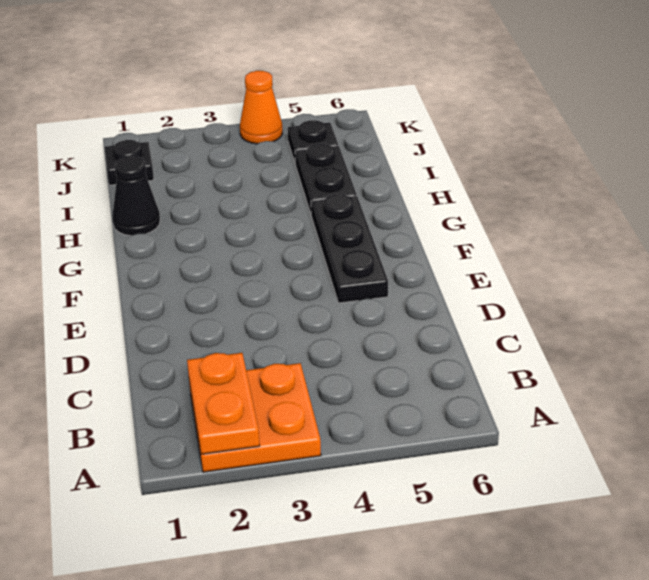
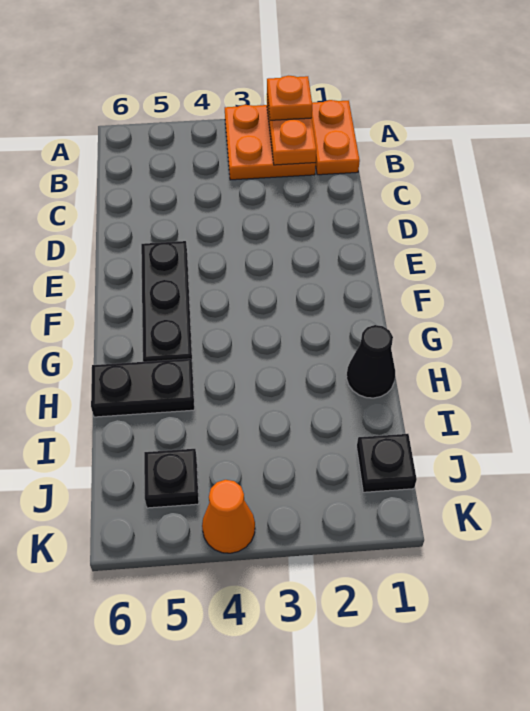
none -> orange 1x2 plate [312,100,360,175]
none -> orange 1x1 plate [267,76,312,120]
black 1x2 plate [295,144,357,214] -> black 1x2 plate turned to [91,359,194,417]

